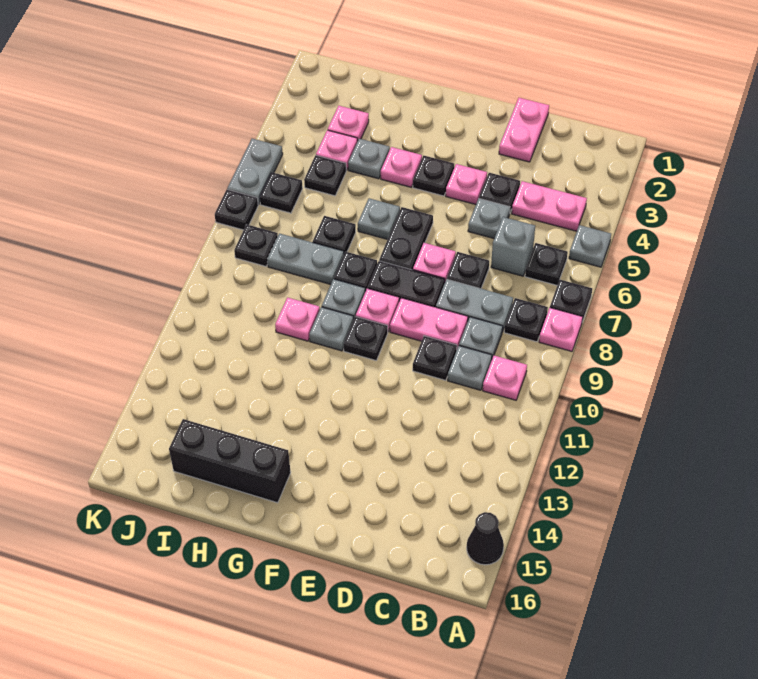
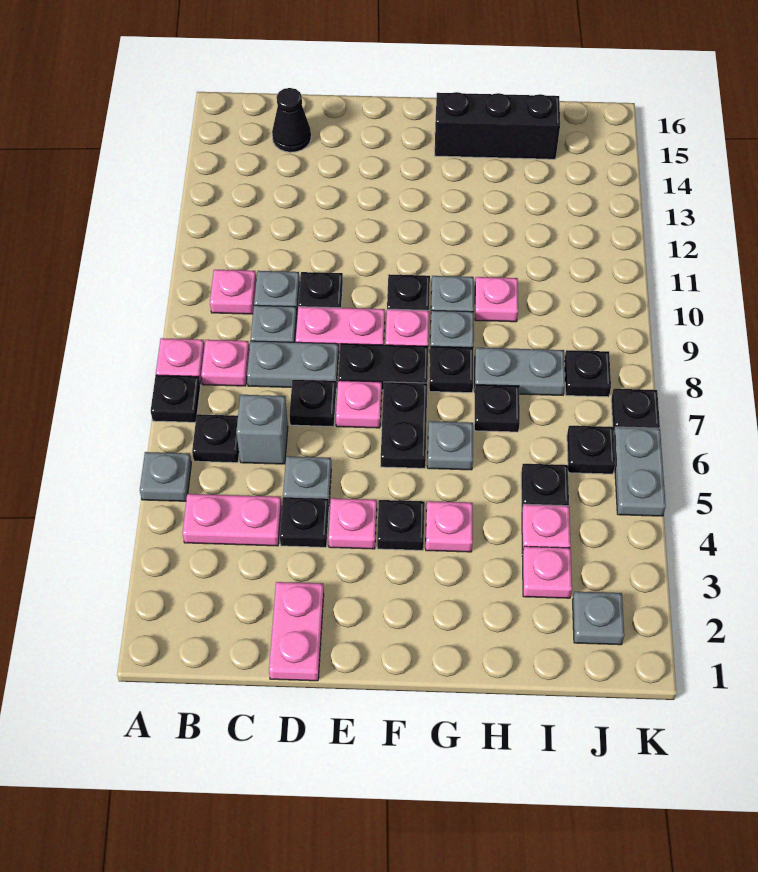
black 1x1 cone [467,512,504,565] -> black 1x1 cone moved to [272,88,311,152]
black 1x1 plate [504,298,548,342] -> pink 1x1 plate [201,340,249,386]
grey 1x1 plate [348,139,390,179] -> grey 1x1 plate moved to [573,592,624,645]

